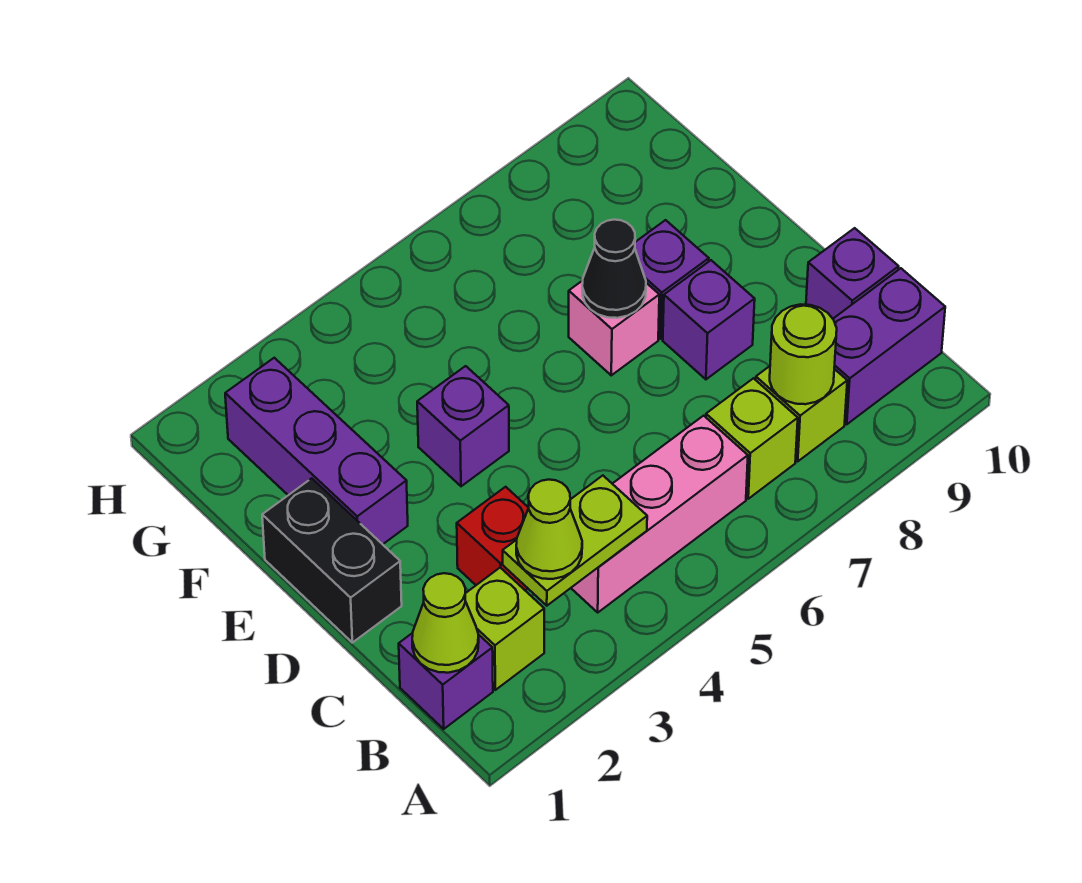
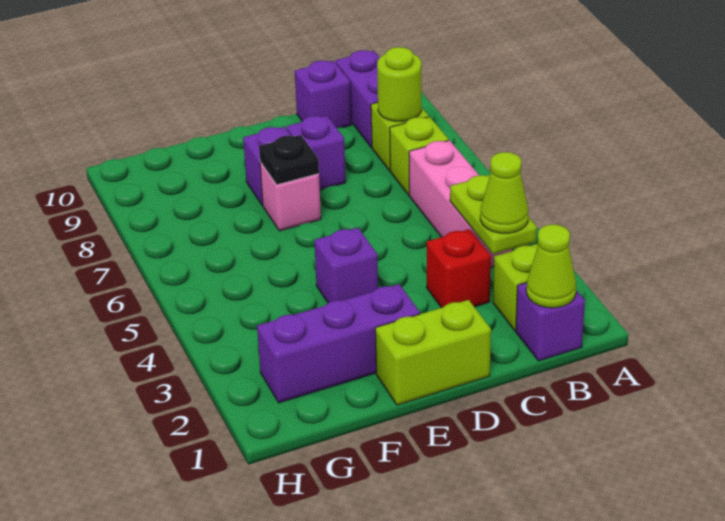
black 1x2 brick [262,478,402,643] -> lime 1x2 brick [375,300,491,405]
black 1x1 cone [582,220,646,318] -> black 1x1 plate [259,135,319,185]

